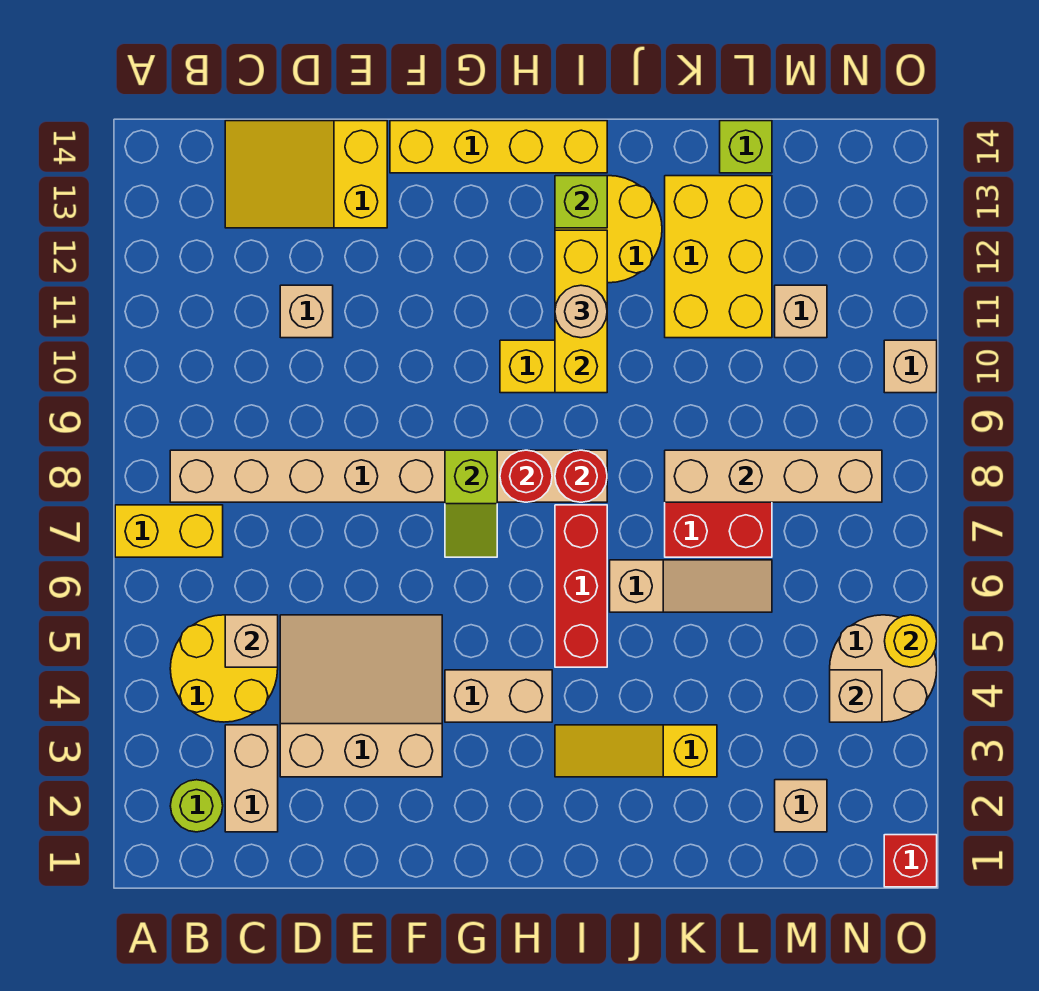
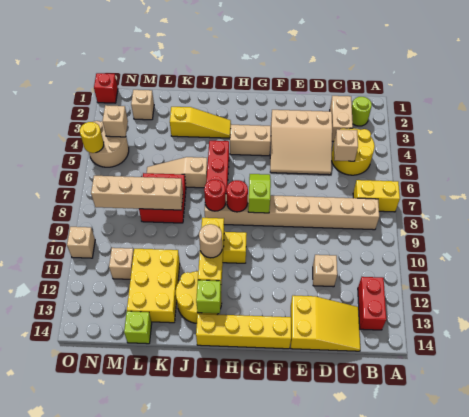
none -> red 1x2 brick [358,277,386,330]

